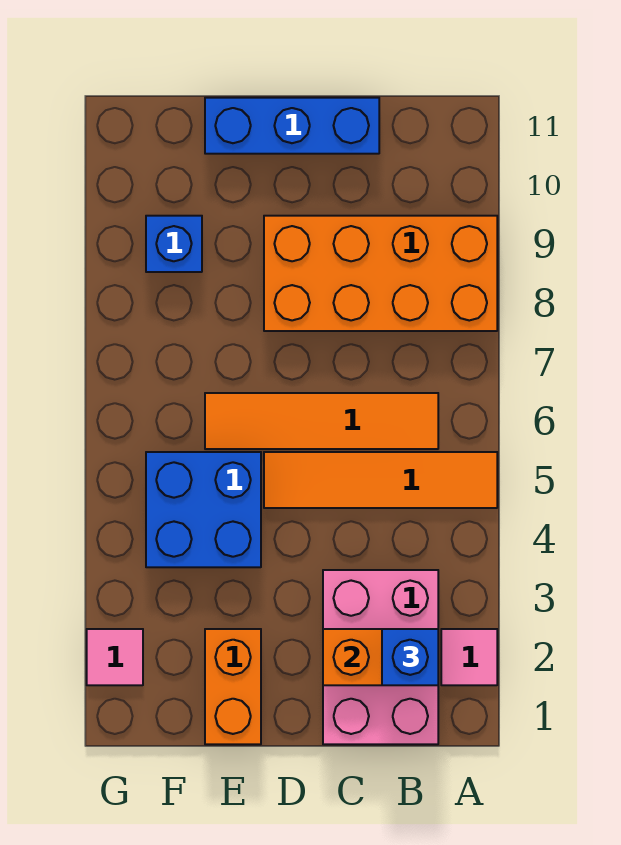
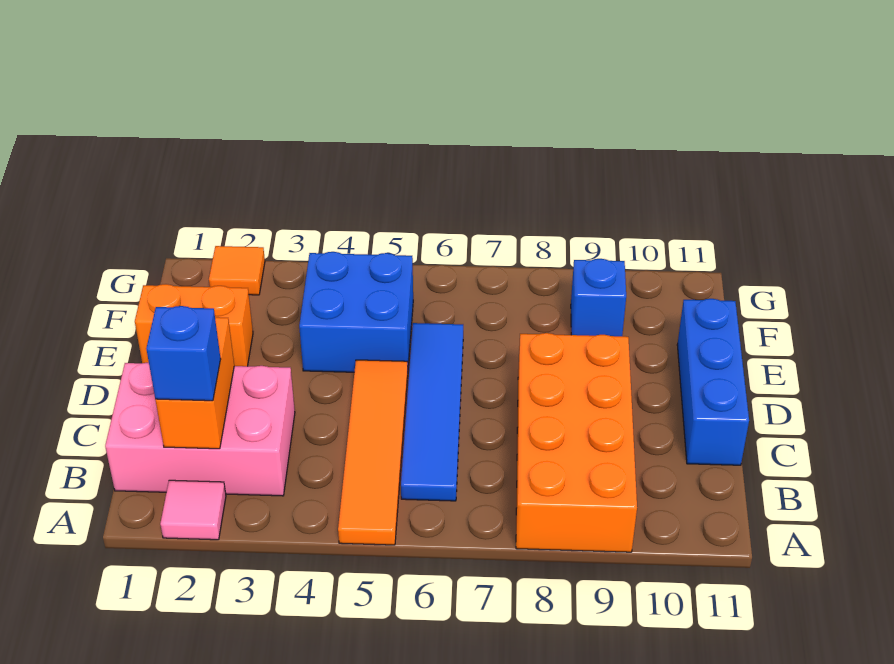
orange 1x4 tile [205,393,438,449] -> blue 1x4 tile [401,323,463,501]
pink 1x1 tile [87,629,143,685] -> orange 1x1 tile [209,246,265,295]

